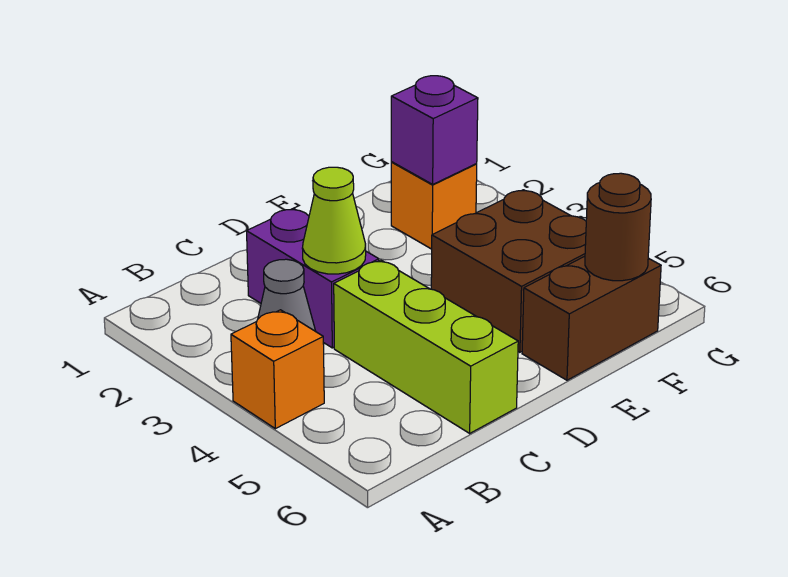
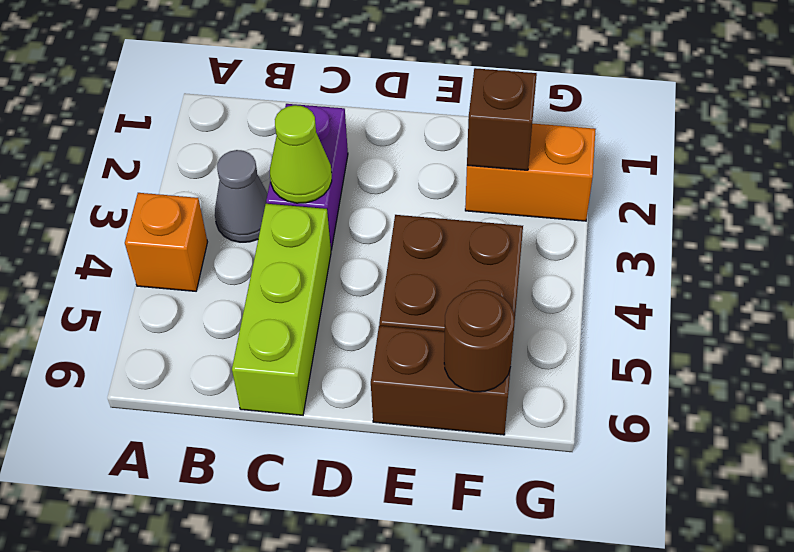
orange 1x1 brick [391,162,477,249] -> orange 1x2 brick [465,123,596,221]
purple 1x1 brick [391,76,478,184] -> brown 1x1 brick [467,68,537,170]

